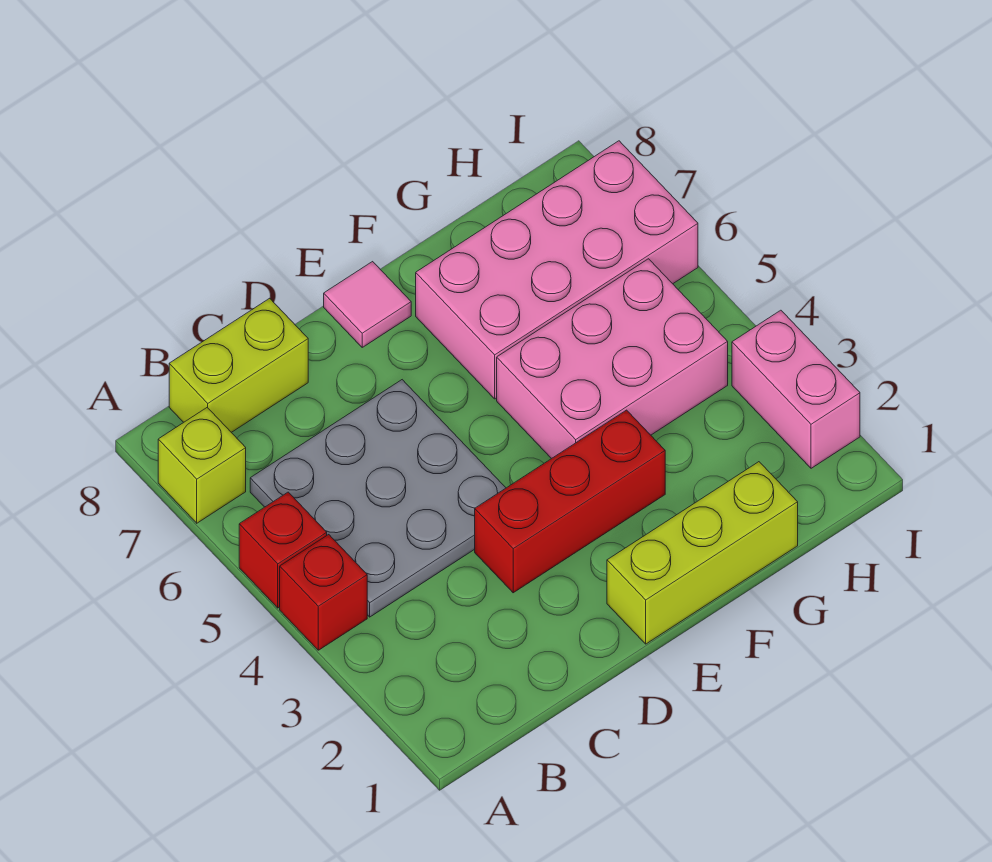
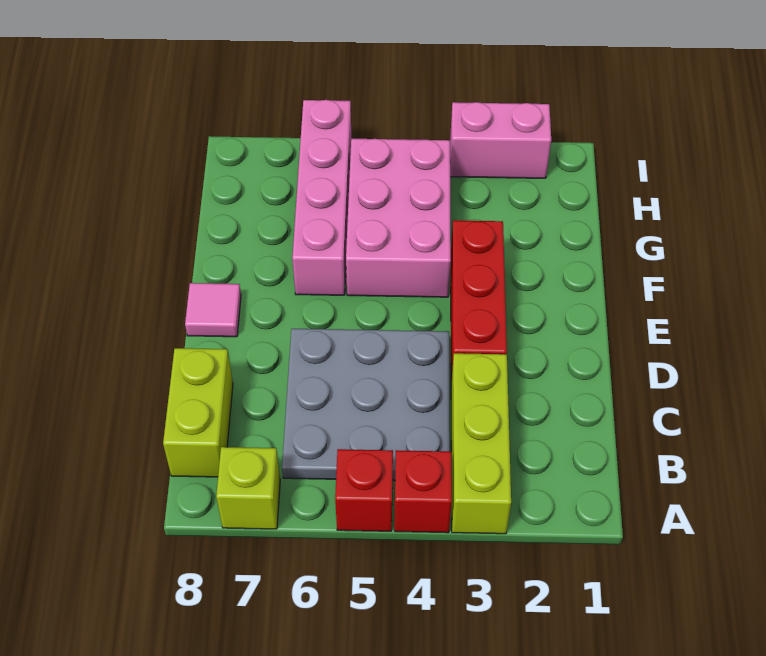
lime 1x3 brick [607,462,798,644] -> lime 1x3 brick moved to [451,353,511,534]
pink 2x4 brick [416,141,698,399] -> pink 1x4 brick [292,100,352,295]

